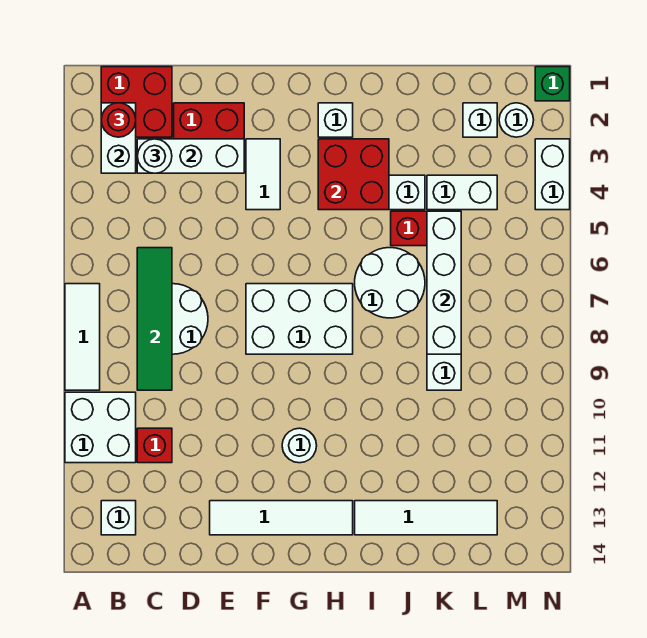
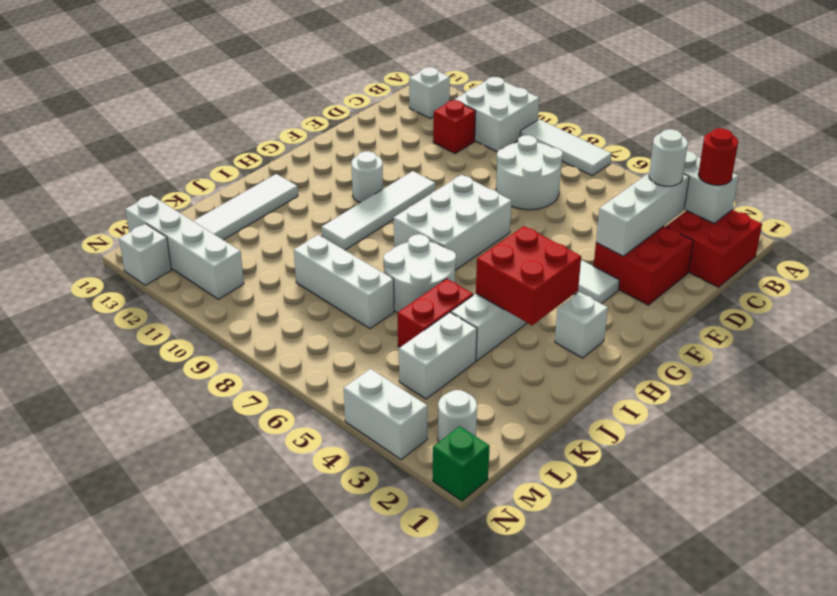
green 1x4 tile [137,248,172,390] -> none
white 1x4 tile [210,501,353,535] -> white 1x4 tile moved to [322,171,435,250]
white 1x4 brick [427,211,461,354] -> white 1x4 brick moved to [125,195,244,299]
white 1x1 brick [463,103,497,137] -> white 1x1 brick moved to [119,224,172,285]

